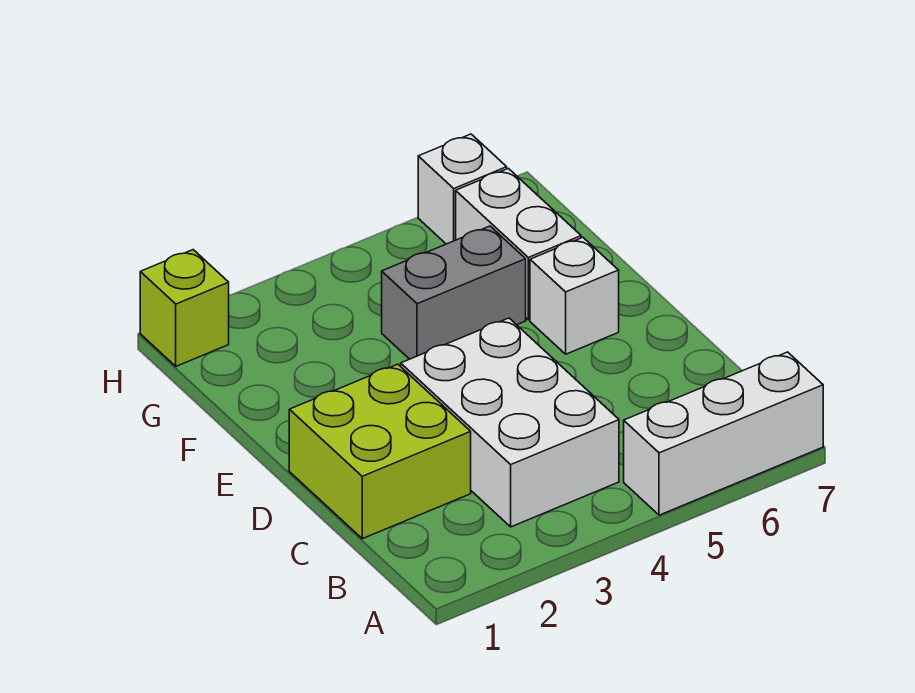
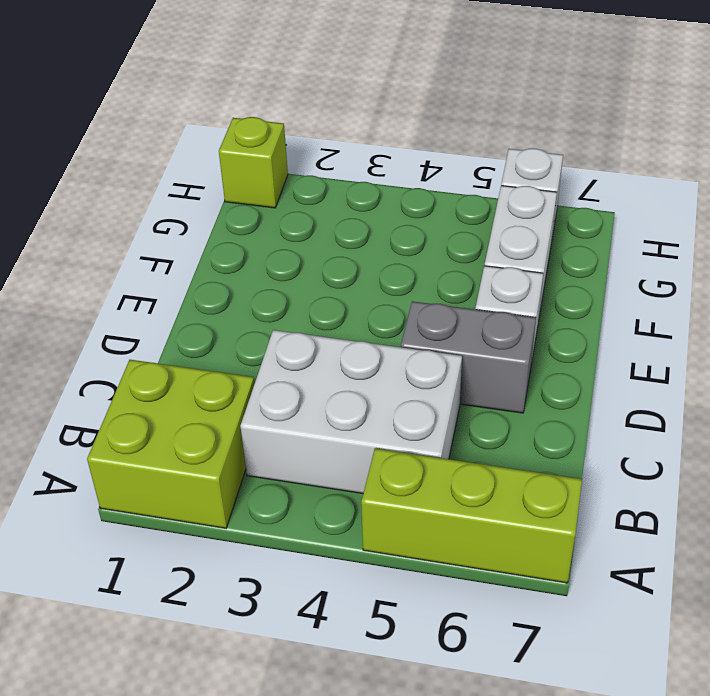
white 1x3 brick [624,352,823,515] -> lime 1x3 brick [361,448,582,583]
white 2x3 brick [401,318,619,527] -> white 2x3 brick turned to [240,330,462,493]
lime 2x2 brick [289,364,471,539] -> lime 2x2 brick moved to [87,360,254,528]
grey 1x2 brick [382,226,526,359] -> grey 1x2 brick moved to [401,301,536,413]

